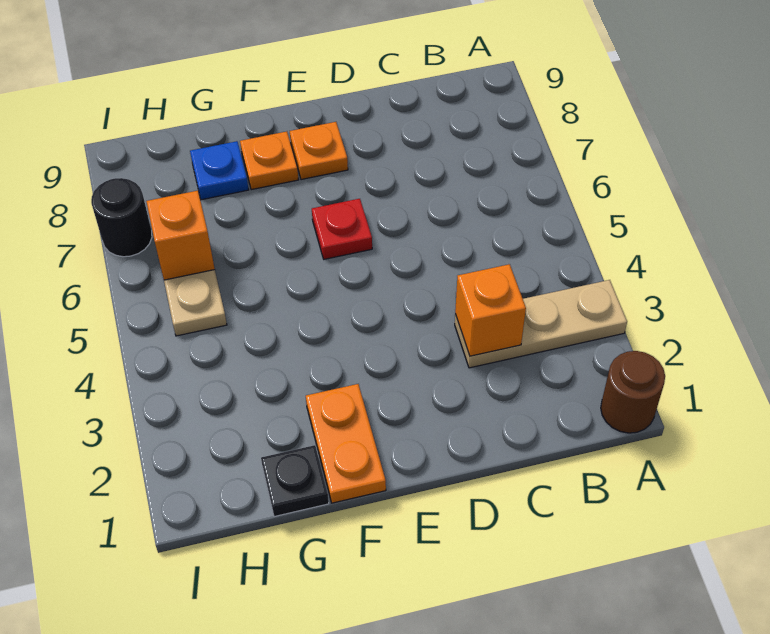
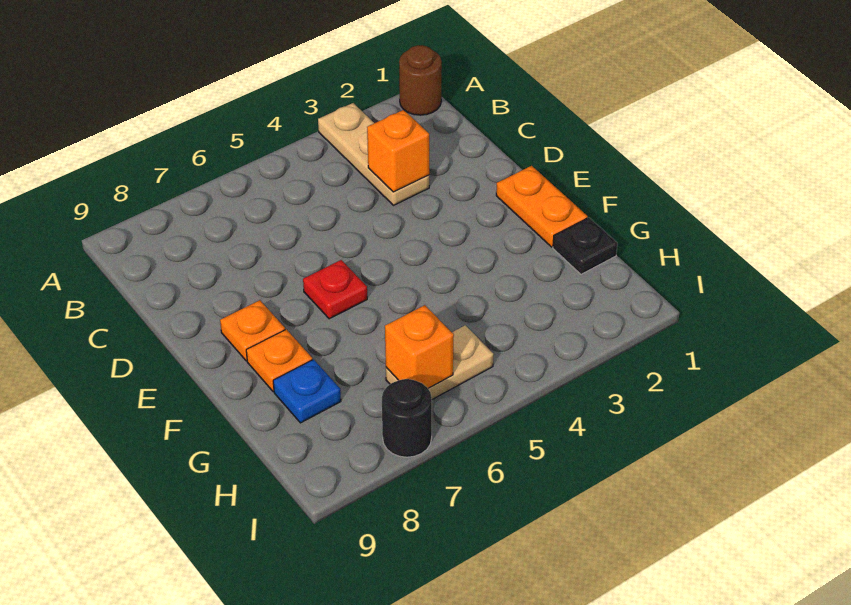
orange 1x2 plate [306,384,386,503] -> orange 1x2 plate turned to [496,166,588,247]

